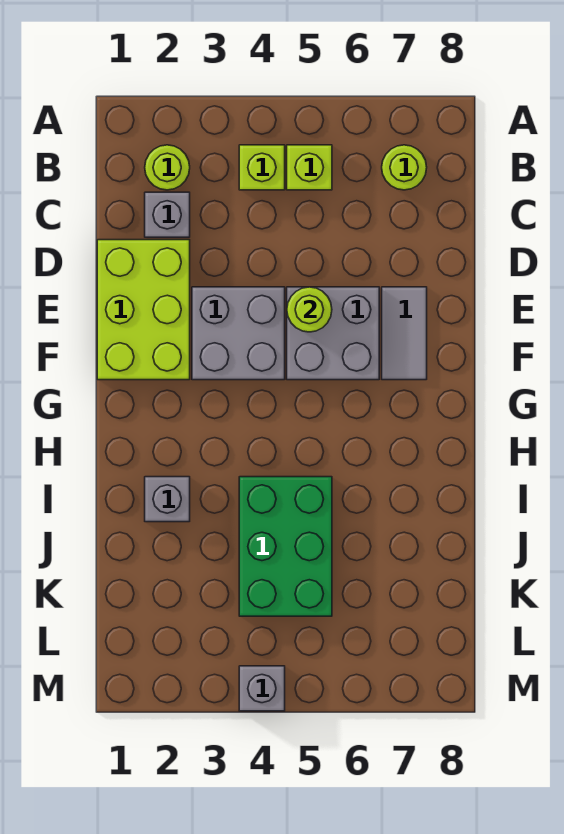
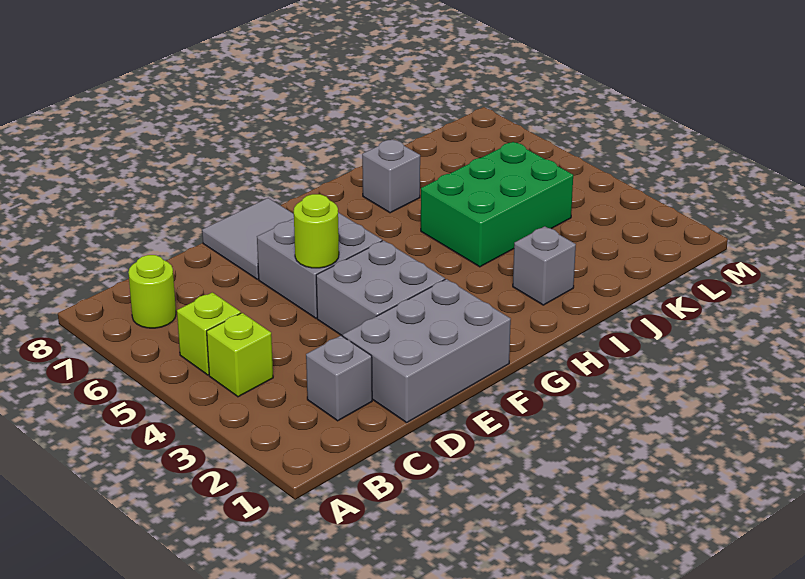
lime 1x1 round brick [145,145,190,190] -> none
lime 2x3 brick [97,240,190,380] -> grey 2x3 brick [343,279,511,423]
grey 1x2 tile [382,287,427,380] -> grey 2x2 tile [202,198,294,280]
grey 1x1 brick [239,666,285,711] -> grey 1x1 brick moved to [362,139,420,213]

